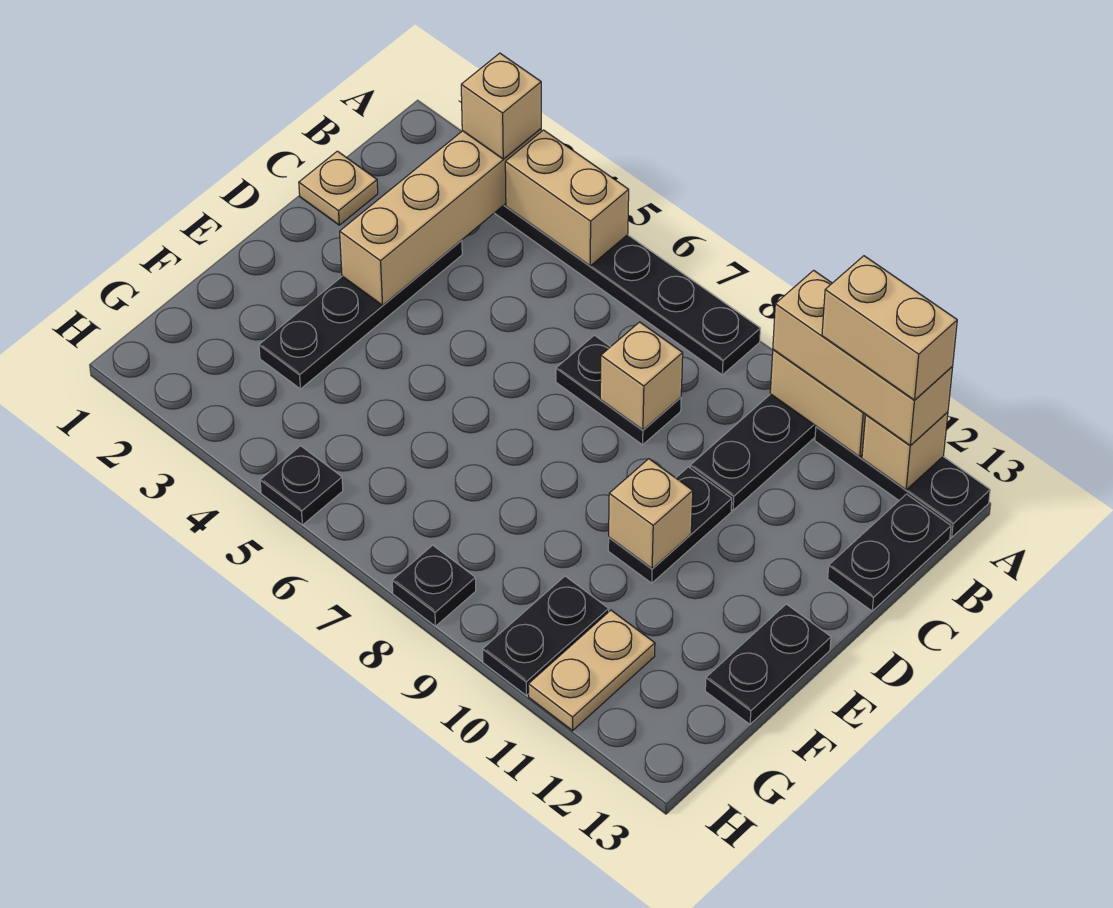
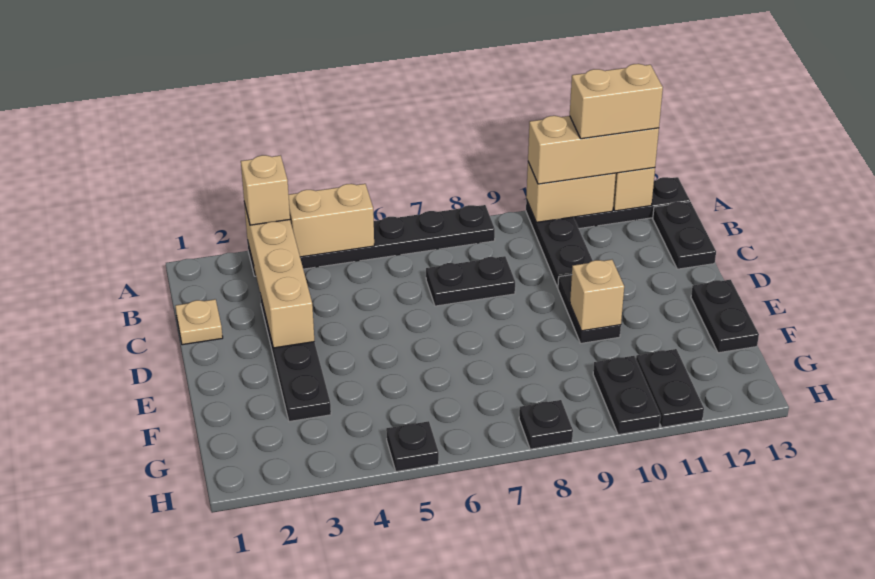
tan 1x1 brick [600,322,683,430] -> none
tan 1x2 plate [528,610,655,731] -> black 1x2 plate [636,349,704,427]

